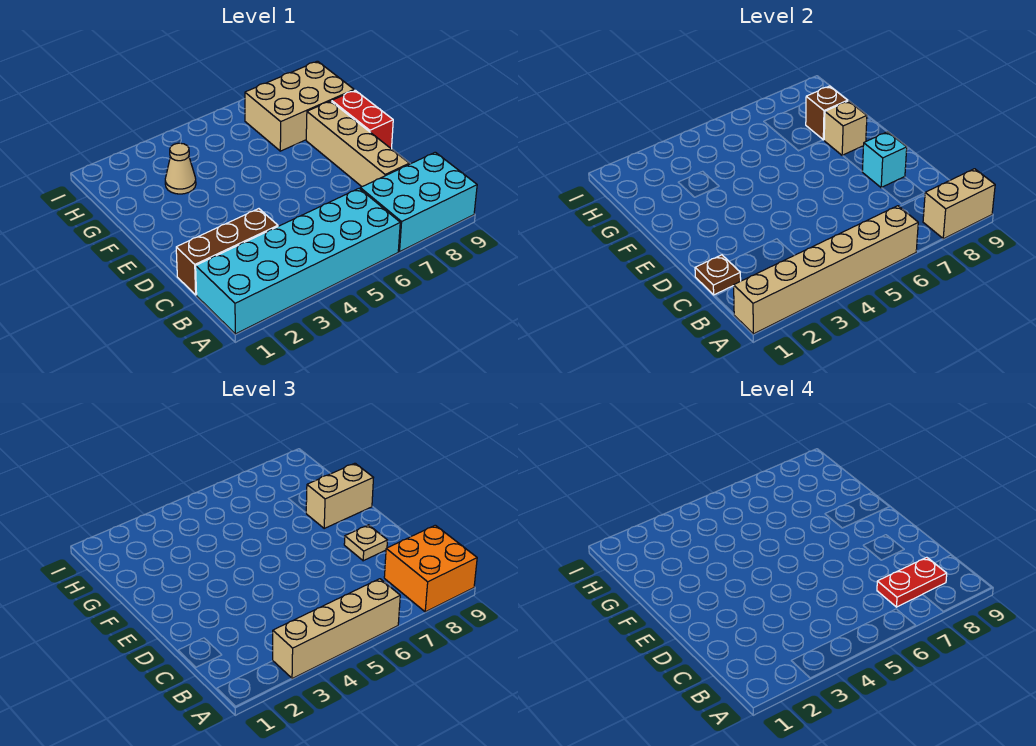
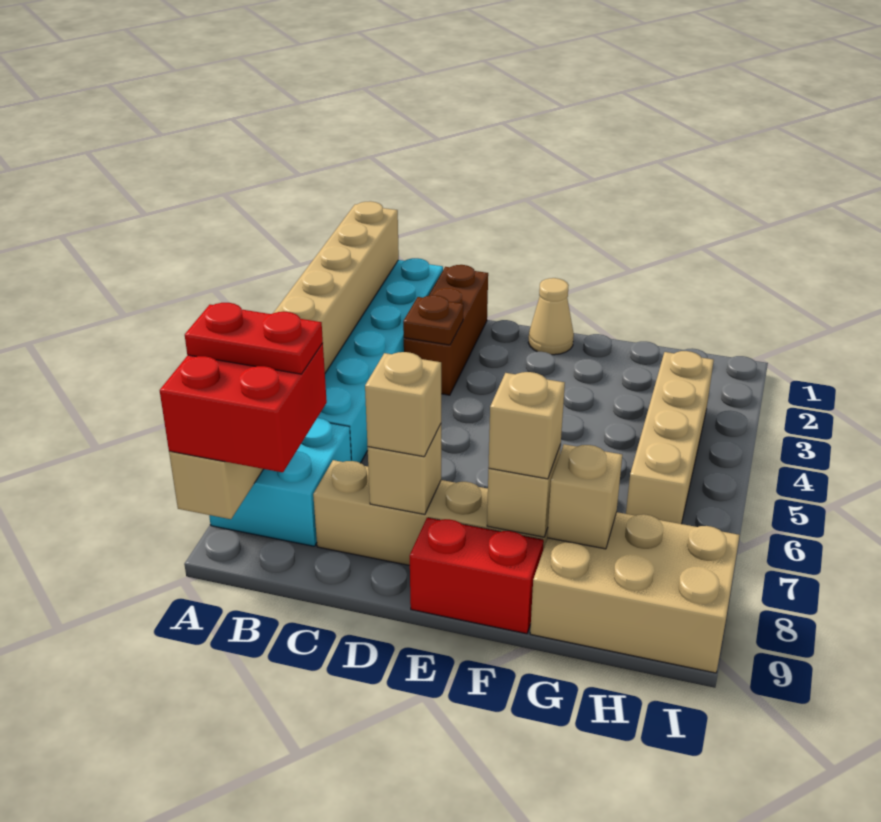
tan 1x4 brick [273,579,400,679] -> tan 1x4 brick moved to [626,351,714,524]
cyan 2x3 brick [360,152,477,252] -> cyan 2x2 brick [209,418,351,546]
orange 2x2 brick [384,525,477,612] -> red 2x2 brick [160,343,327,472]
red 1x2 plate [877,557,947,607] -> red 1x2 plate turned to [185,303,323,374]
brown 1x1 plate [695,255,741,295] -> brown 1x1 plate moved to [403,295,463,345]
cyan 1x1 brick [862,132,907,188] -> tan 1x1 brick [368,424,441,514]
tan 1x1 plate [344,525,387,561] -> tan 1x1 brick [365,352,441,457]
tan 1x2 brick [306,463,373,528] -> tan 1x1 brick [488,372,565,479]
tan 1x1 cone [165,143,196,194] -> tan 1x1 cone moved to [529,278,574,355]
tan 2x3 brick [245,61,354,151] -> tan 2x3 brick turned to [530,512,740,673]
brown 1x1 brick [806,86,848,140] -> tan 1x1 brick [547,444,622,549]

